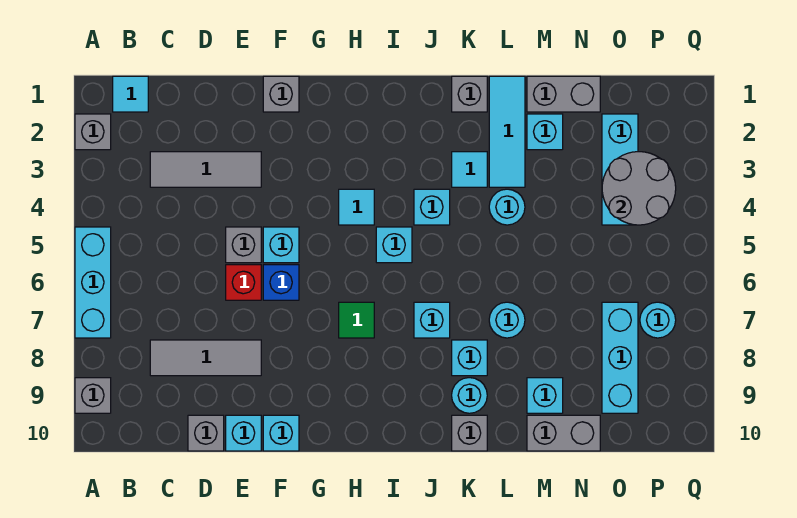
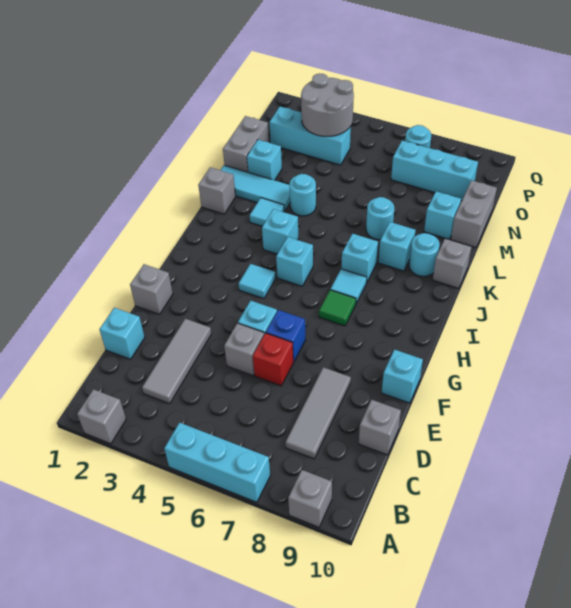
cyan 1x1 tile [113,76,148,112] -> cyan 1x1 tile moved to [330,269,367,303]
cyan 1x1 brick [226,415,261,451] -> cyan 1x1 brick moved to [99,308,145,359]

